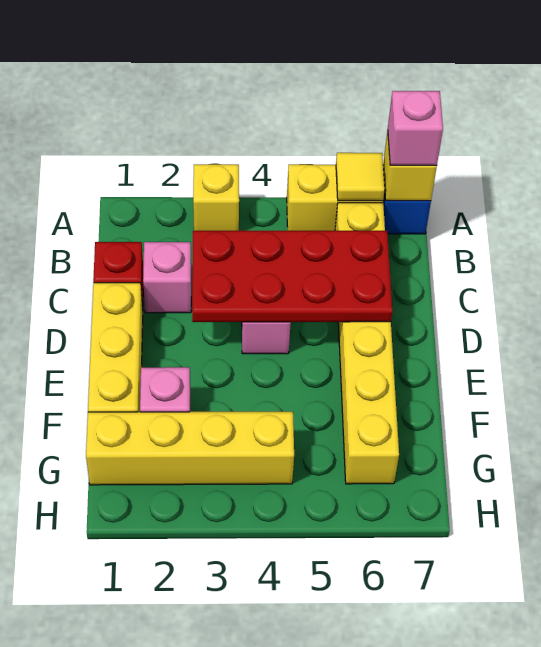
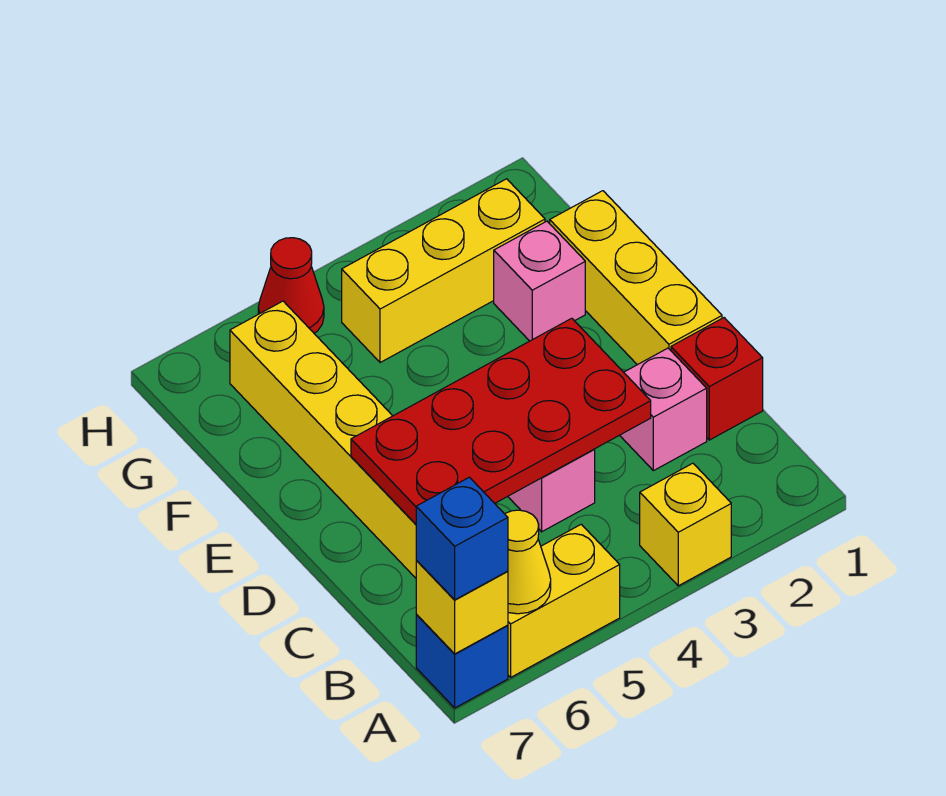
yellow 1x1 tile [336,153,385,201] -> yellow 1x1 cone [505,510,551,614]
pink 1x1 brick [388,91,443,165] -> blue 1x1 brick [416,477,508,600]
yellow 1x4 brick [86,412,294,485] -> yellow 1x3 brick [342,179,545,363]
none -> red 1x1 cone [258,238,324,333]

